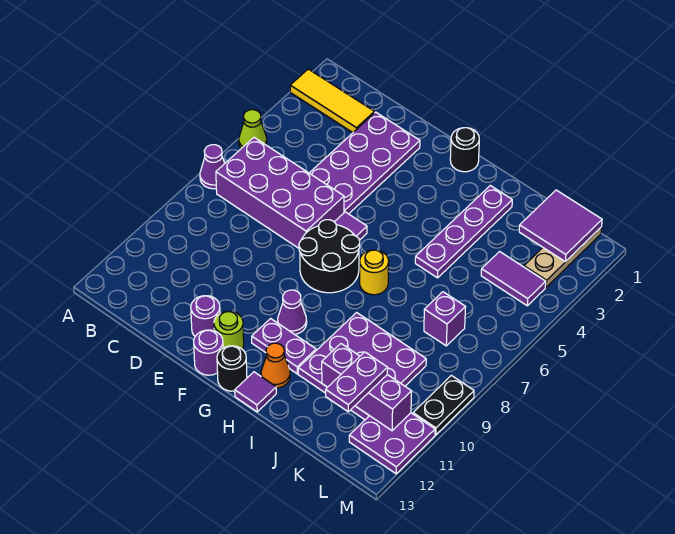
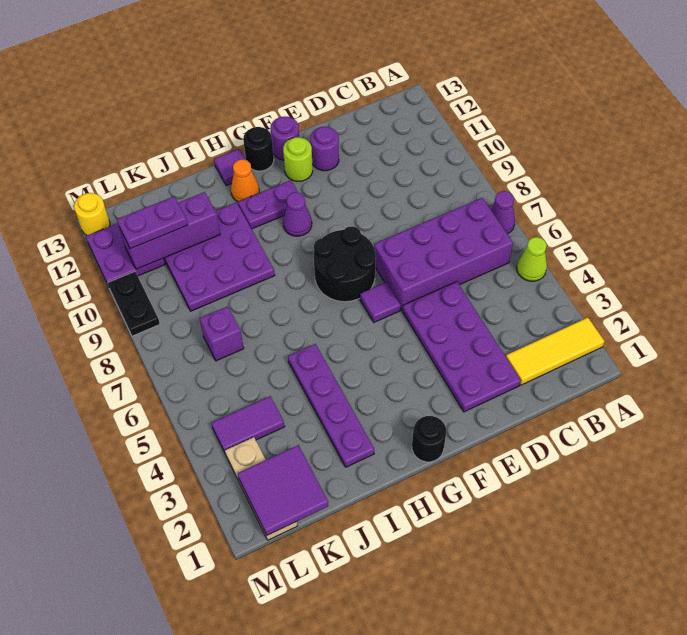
yellow 1x1 round brick [360,250,389,295] -> yellow 1x1 round brick moved to [74,193,110,235]
purple 1x2 plate [326,352,388,412] -> purple 1x2 plate turned to [117,197,187,249]

